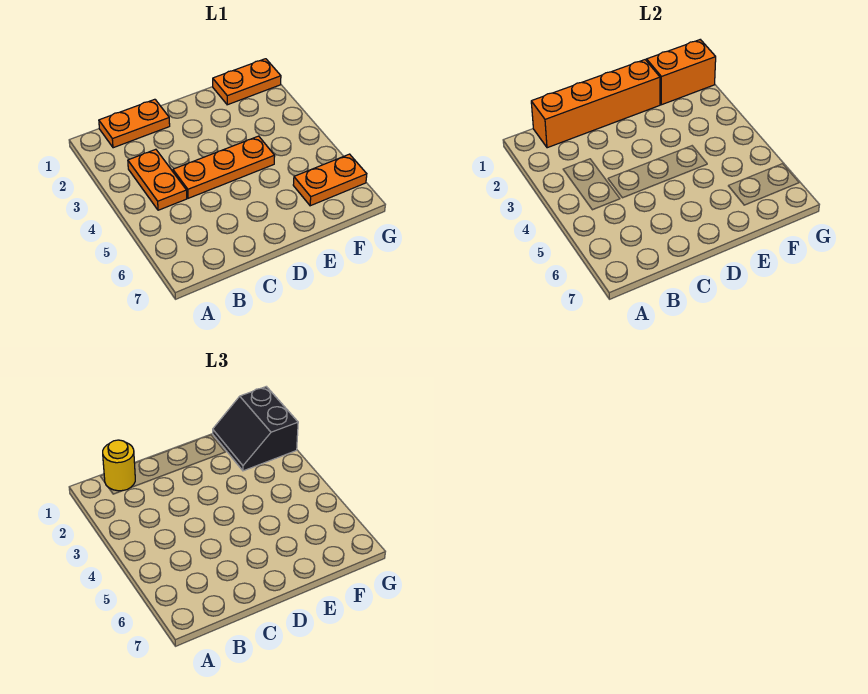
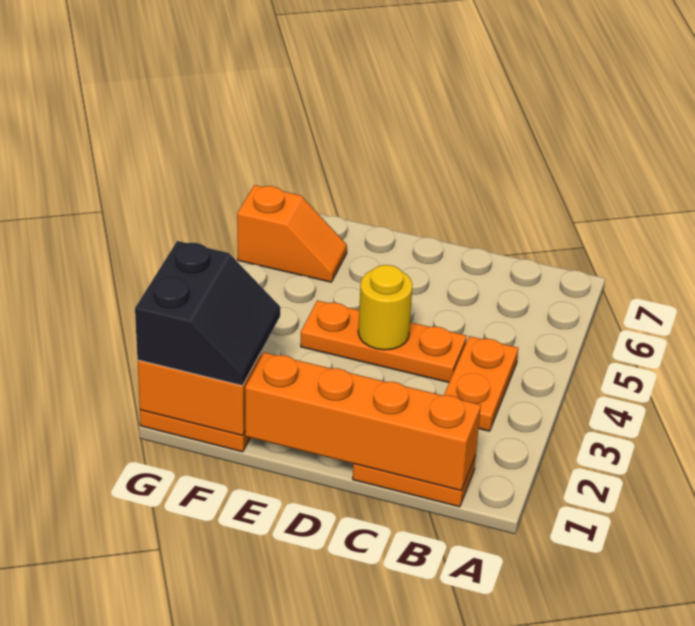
yellow 1x1 round brick [103,440,135,491] -> yellow 1x1 round brick moved to [358,265,412,350]
orange 1x2 plate [293,154,367,206] -> orange 1x2 slope [237,185,347,282]

